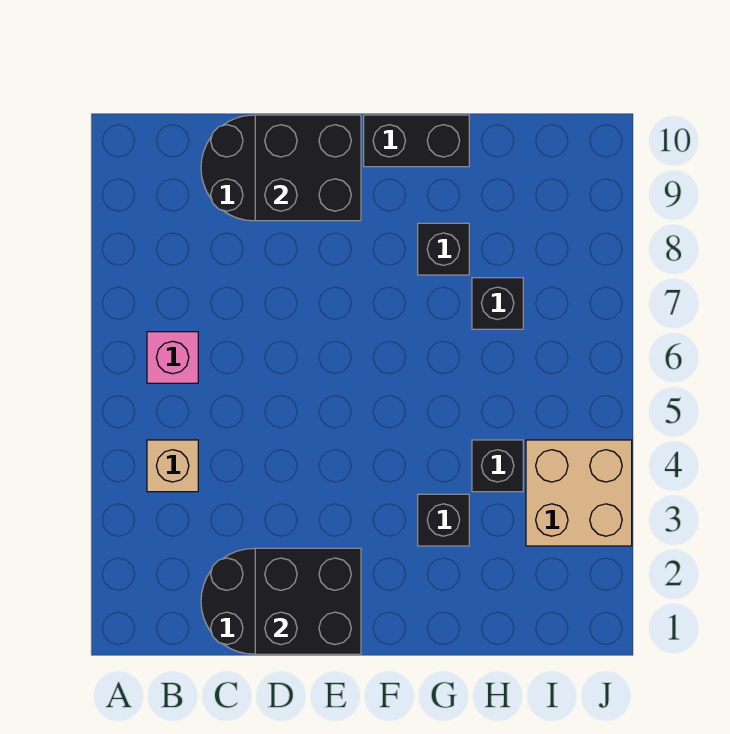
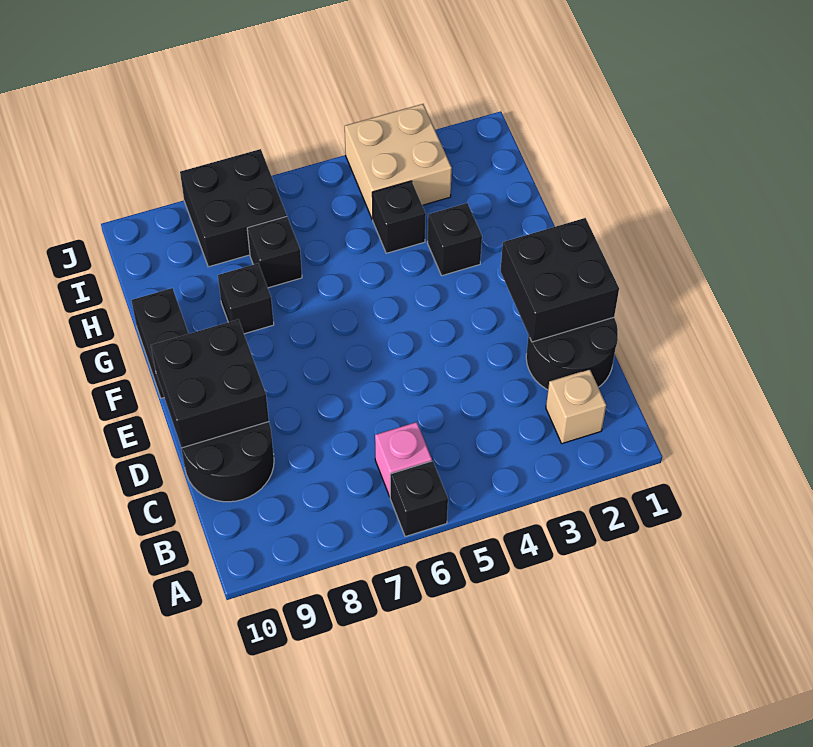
none -> black 1x1 brick [390,461,448,537]
tan 1x1 brick [147,440,198,492] -> tan 1x1 brick moved to [546,369,606,444]
none -> black 2x2 brick [180,149,287,267]

